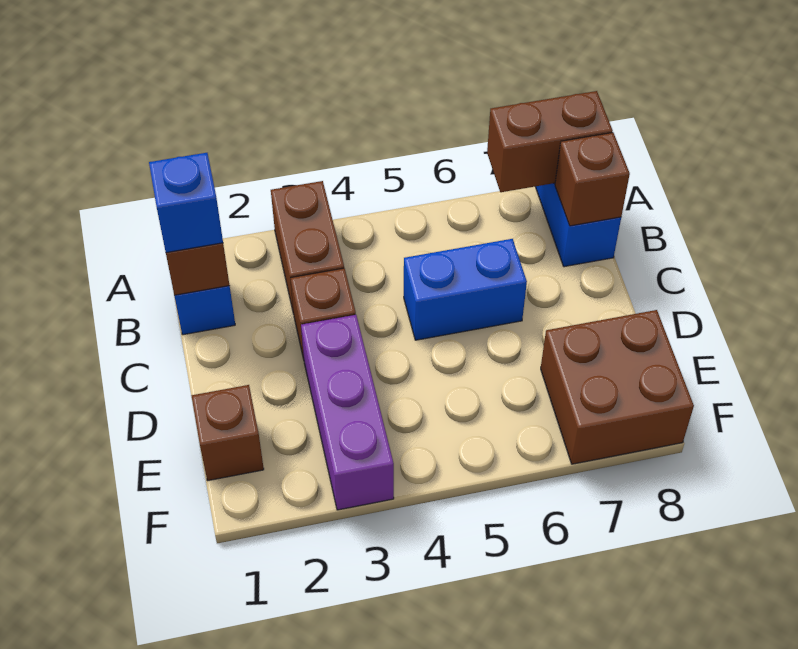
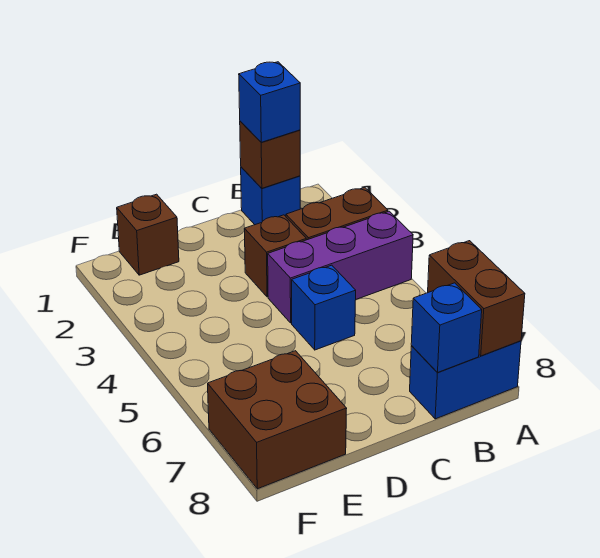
brown 1x1 brick [555,132,630,226] -> blue 1x1 brick [411,283,482,373]
blue 1x2 brick [404,239,527,340] -> blue 1x1 brick [292,265,356,350]
purple 1x3 brick [301,315,394,510] -> purple 1x3 brick moved to [268,211,413,323]

